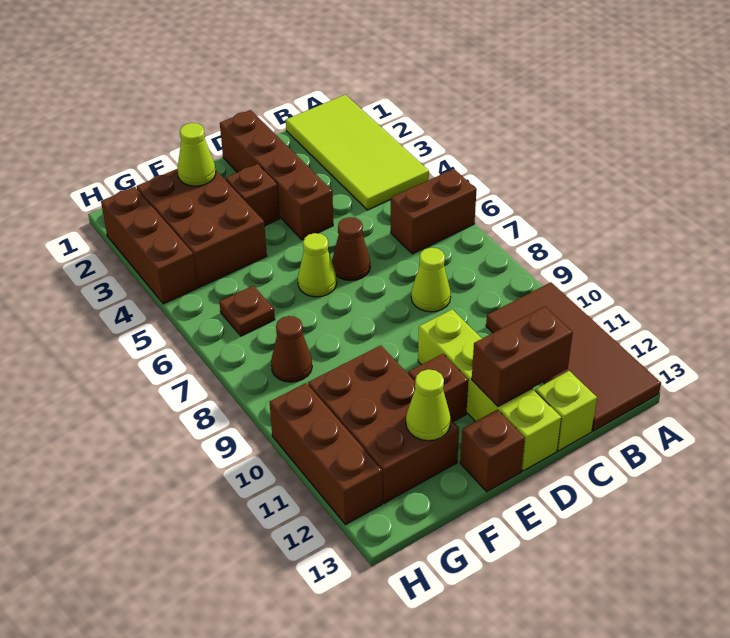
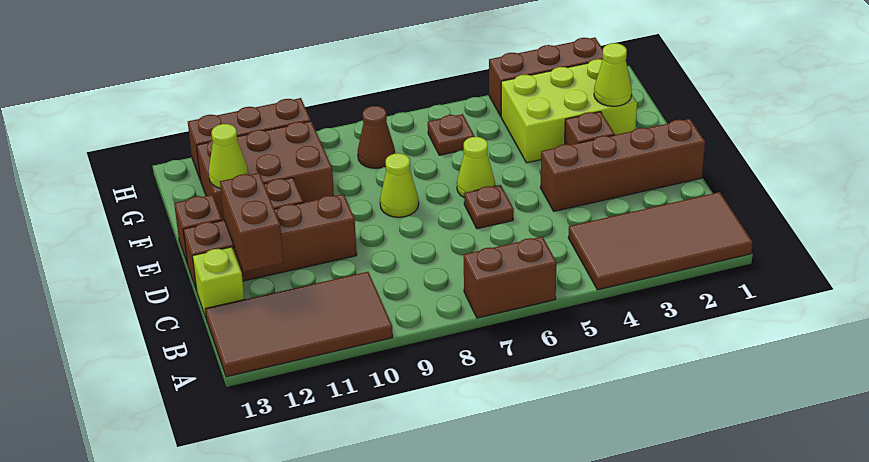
lime 2x4 tile [286,95,429,210] -> brown 2x4 tile [568,192,753,290]
brown 1x2 brick [391,169,477,254] -> brown 1x2 brick turned to [464,237,557,318]
lime 1x1 cone [411,248,451,312] -> lime 1x1 cone moved to [380,153,419,217]
brown 1x1 cone [332,217,370,281] -> brown 1x1 plate [464,185,514,229]
lime 1x4 brick [418,309,561,471] -> brown 1x4 brick [183,194,357,291]
brown 2x3 brick [137,169,267,287] -> lime 2x3 brick [501,59,637,163]

